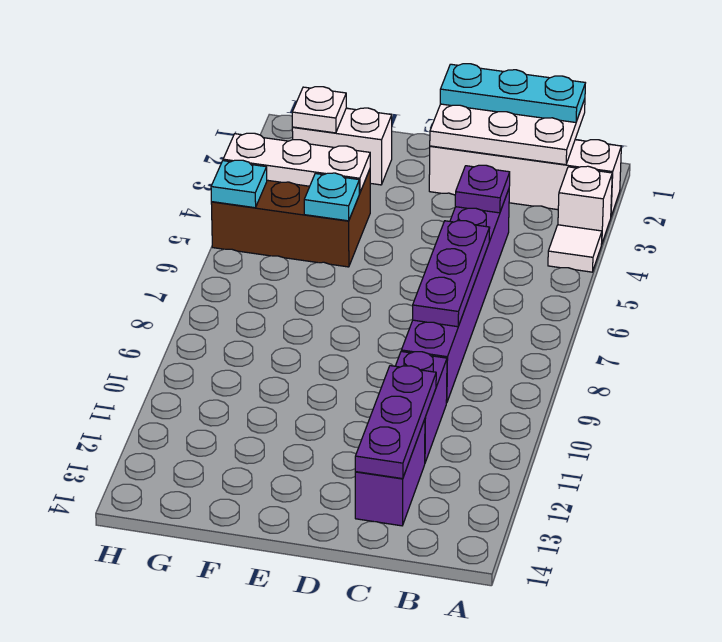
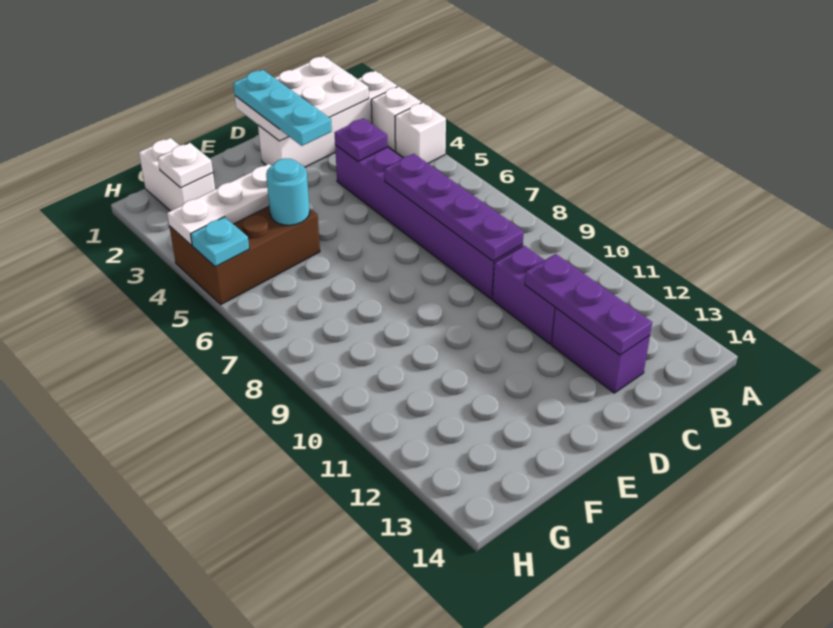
white 1x1 tile [548,225,602,272] -> white 1x1 brick [395,103,446,163]
cyan 1x3 plate [440,64,585,122] -> cyan 1x3 plate turned to [233,70,332,146]
purple 1x3 plate [413,221,490,327] -> purple 1x4 plate [384,154,524,261]
white 1x2 brick [292,108,392,185] -> white 1x2 brick turned to [139,138,215,211]
cyan 1x1 plate [304,173,359,221] -> cyan 1x1 round brick [266,159,310,225]

